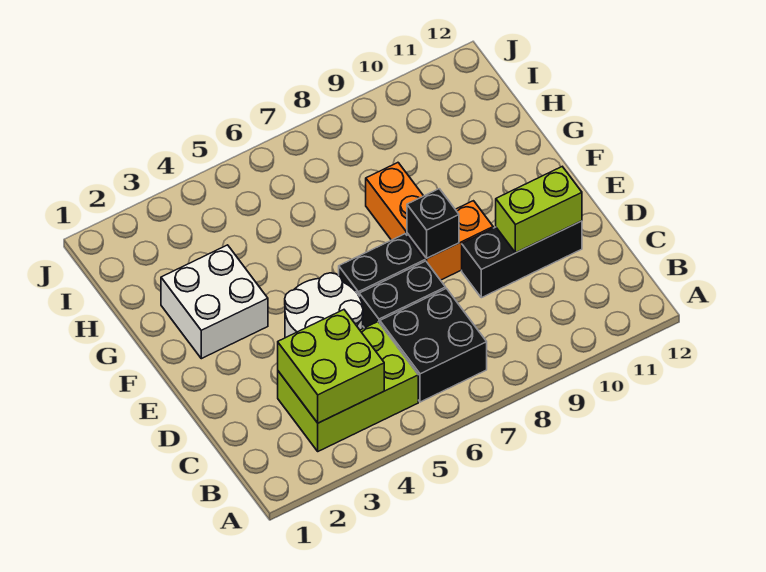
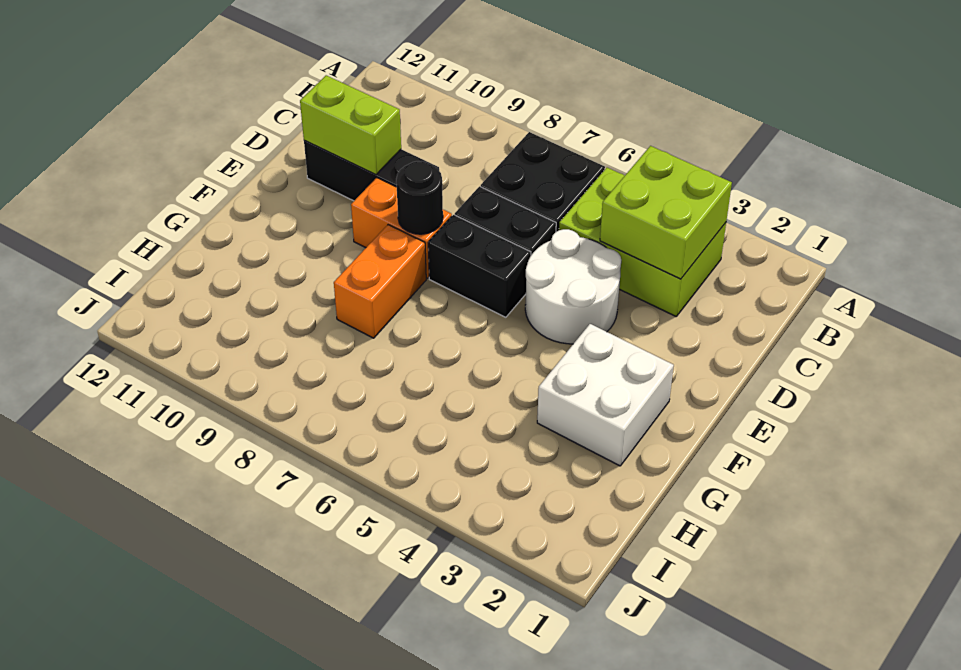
black 1x1 brick [407,189,459,258] -> black 1x1 round brick [396,161,443,234]

